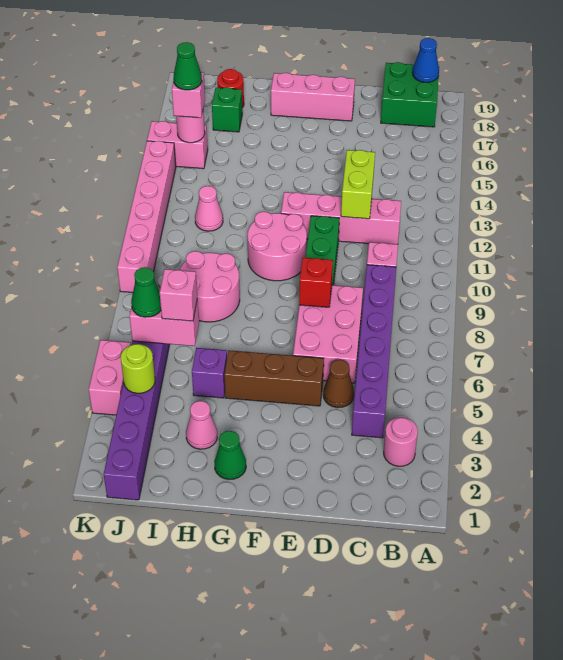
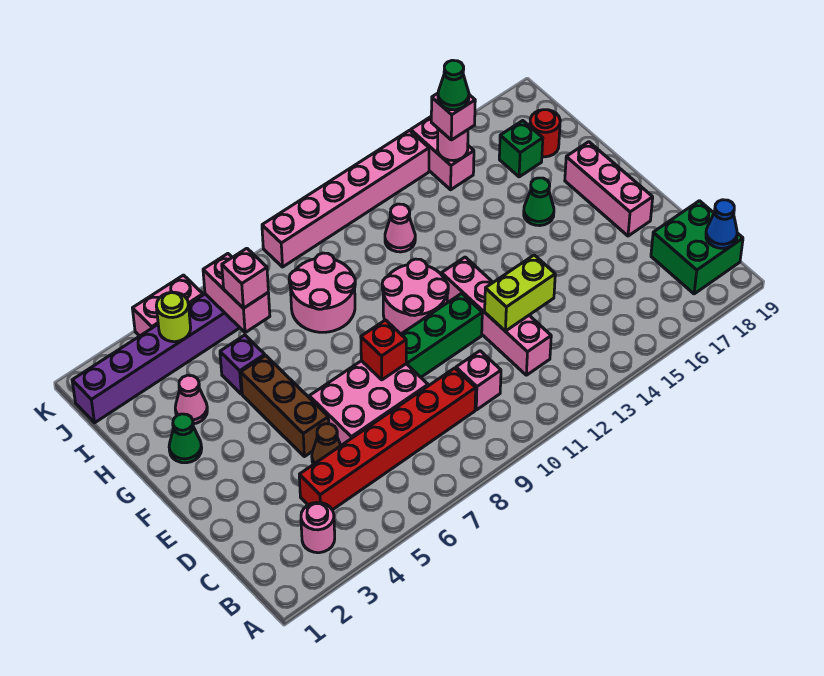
purple 1x6 brick [352,265,396,438] -> red 1x6 brick [299,368,476,510]
green 1x1 cone [131,267,161,317] -> green 1x1 cone moved to [524,178,554,226]

